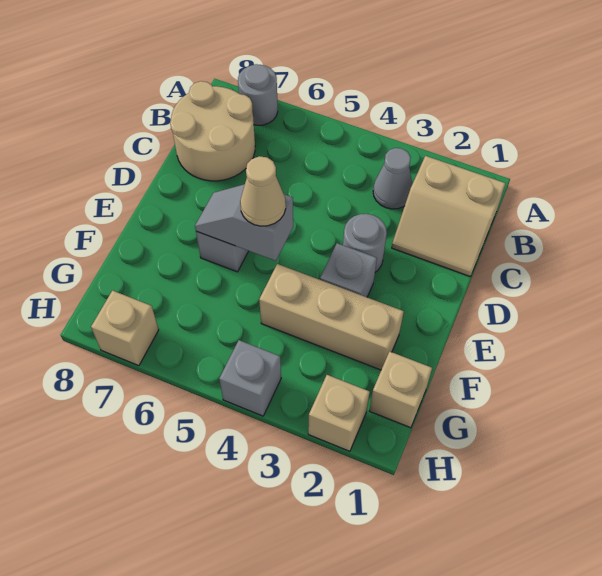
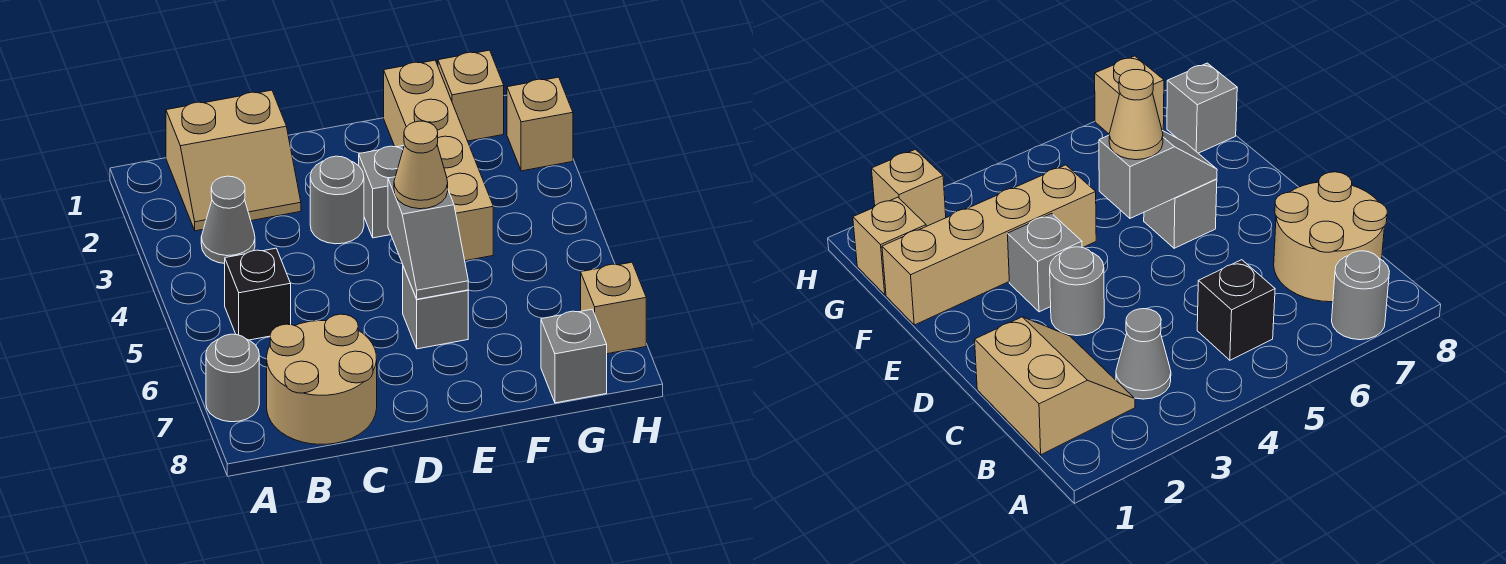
tan 2x2 slope [392,156,506,277] -> tan 2x2 slope turned to [166,90,301,231]
none -> black 1x1 brick [225,248,291,340]
tan 1x3 brick [259,264,404,370] -> tan 1x4 brick [384,60,493,261]
grey 1x1 brick [219,340,281,416] -> grey 1x1 brick moved to [541,309,607,403]

